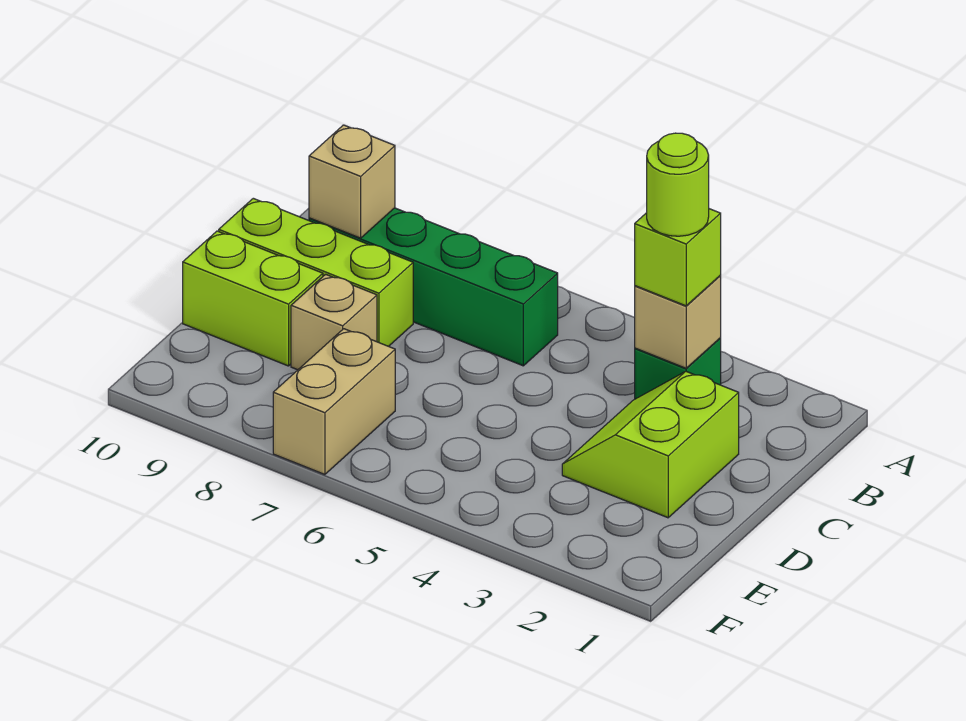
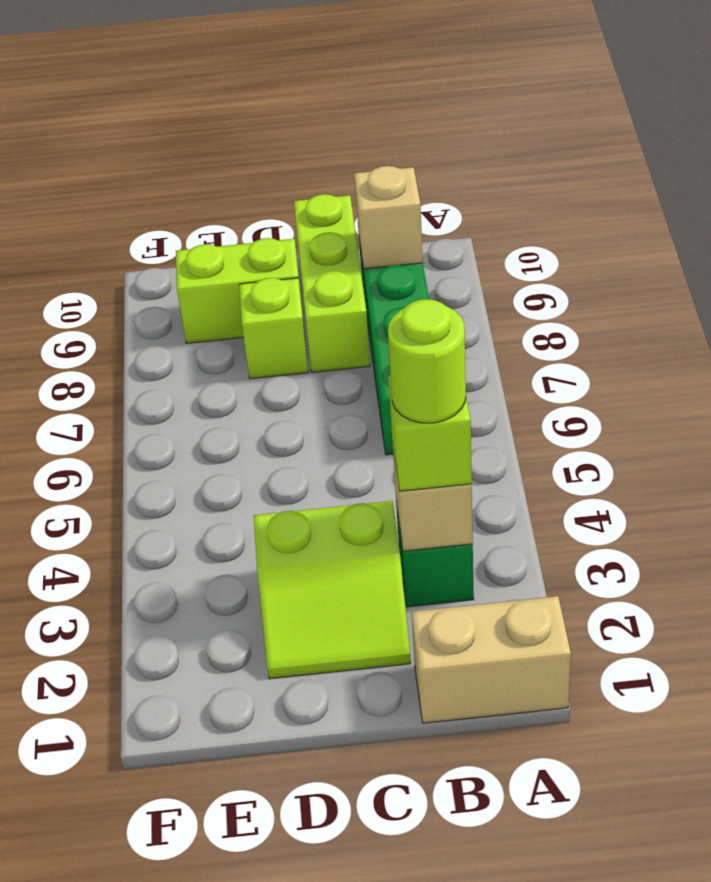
lime 2x2 slope [562,371,739,518] -> lime 2x2 slope turned to [254,501,411,679]
tan 1x1 brick [291,274,377,370] -> lime 1x1 brick [239,278,308,379]
lime 1x2 brick [183,231,323,366] -> lime 1x2 brick turned to [176,238,303,343]
tan 1x2 brick [273,329,395,475] -> tan 1x2 brick moved to [412,596,571,723]

